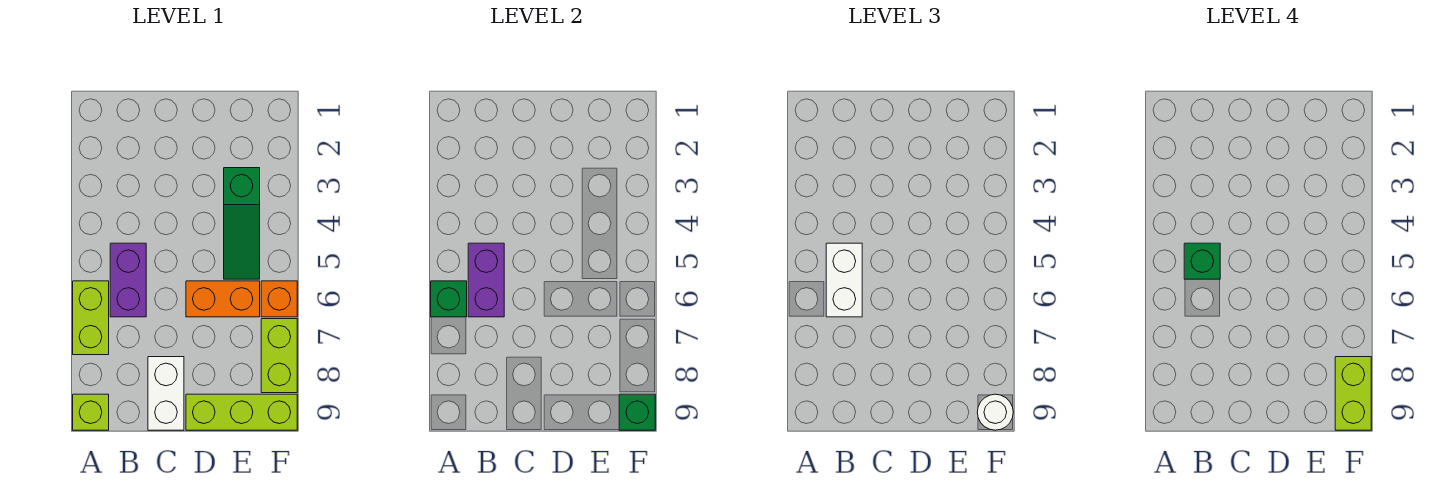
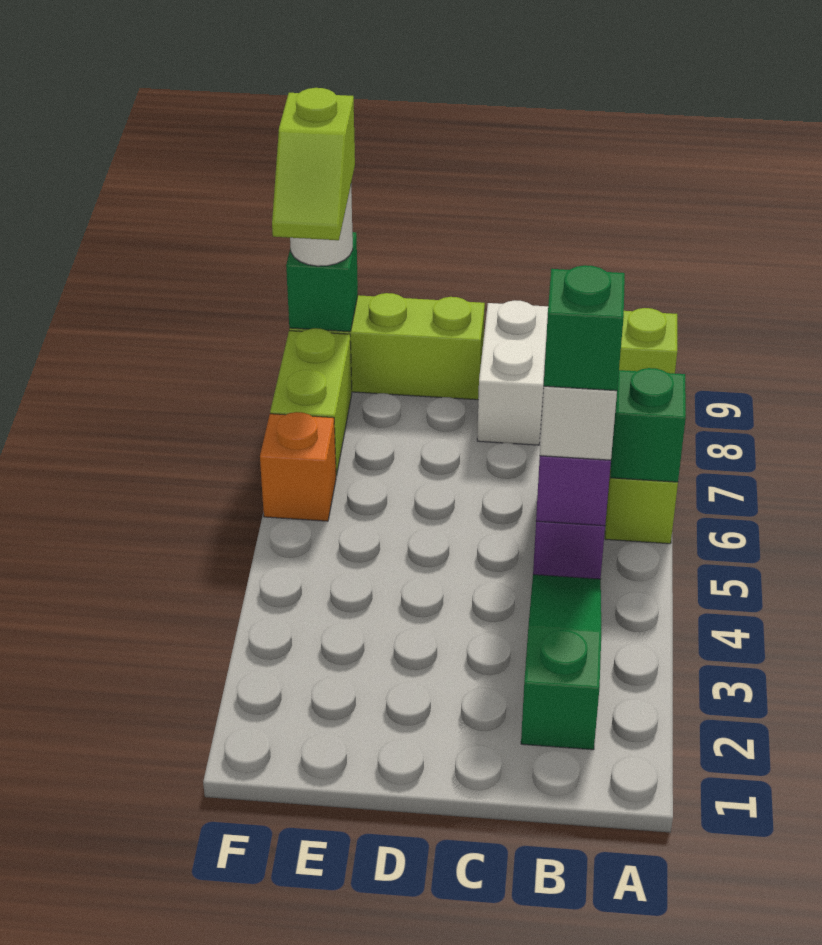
orange 1x2 brick [186,281,260,317] -> none
green 1x3 slope [224,168,260,279] -> green 1x3 slope moved to [521,575,601,750]
lime 1x2 brick [1335,357,1371,430] -> lime 1x2 slope [272,88,355,240]

